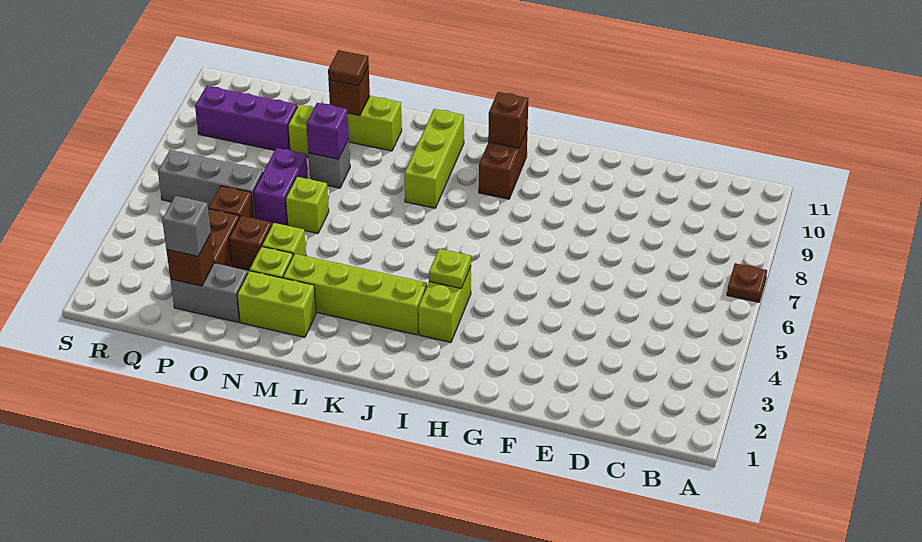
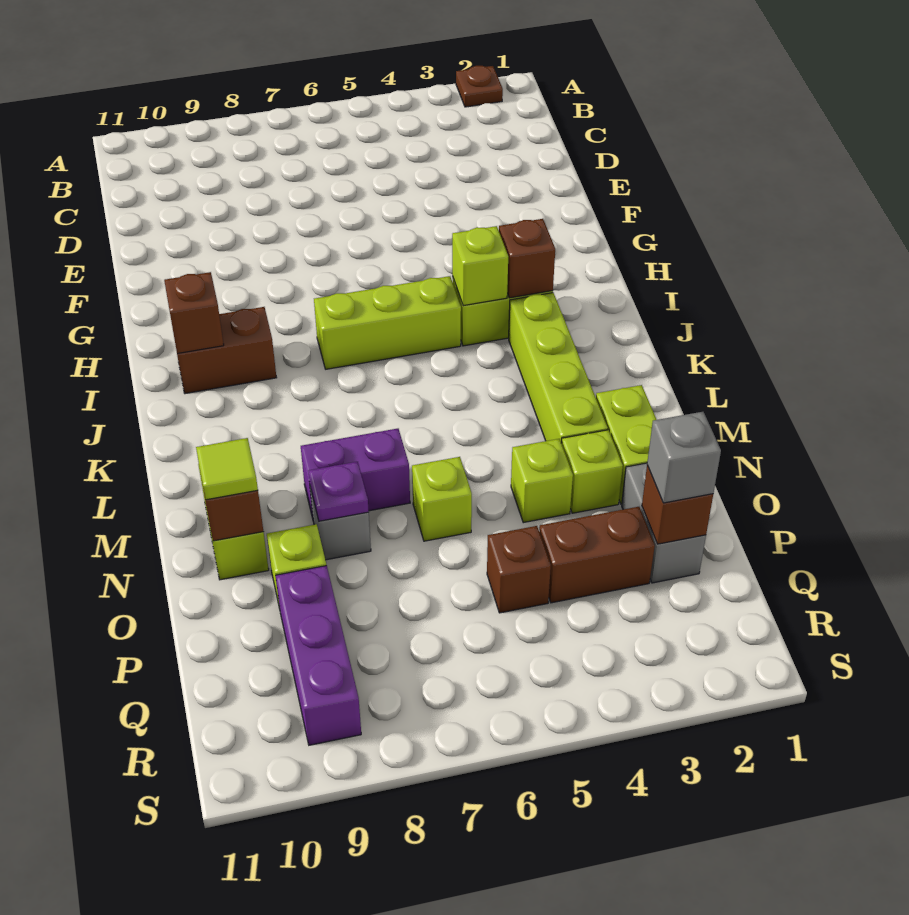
brown 1x1 plate [727,263,767,302] -> brown 1x1 plate moved to [456,66,503,107]
lime 1x1 plate [429,249,471,288] -> lime 1x1 brick [452,226,508,306]
lime 1x3 brick [404,109,464,208] -> lime 1x3 brick moved to [314,276,461,369]
purple 1x1 brick [306,103,349,159] -> purple 1x1 plate [309,462,369,521]
brown 1x1 tile [328,50,369,86] -> lime 1x1 tile [196,438,258,500]
brown 1x1 brick [229,216,272,271] -> brown 1x1 brick moved to [499,219,555,298]
purple 1x2 brick [253,148,308,225] -> purple 1x2 brick moved to [301,429,410,518]
grey 1x3 brick [158,150,263,218] -> none

